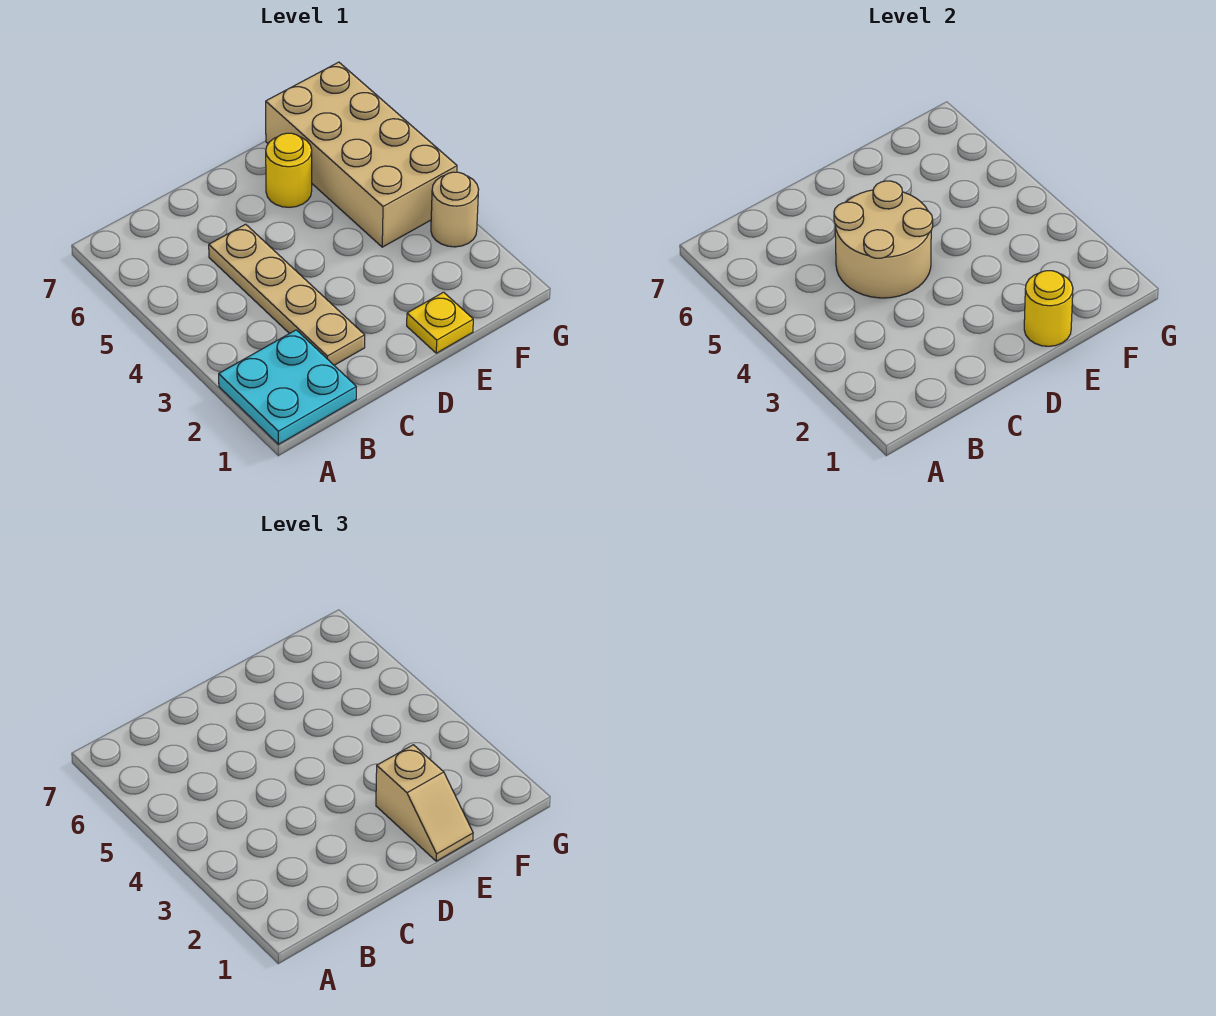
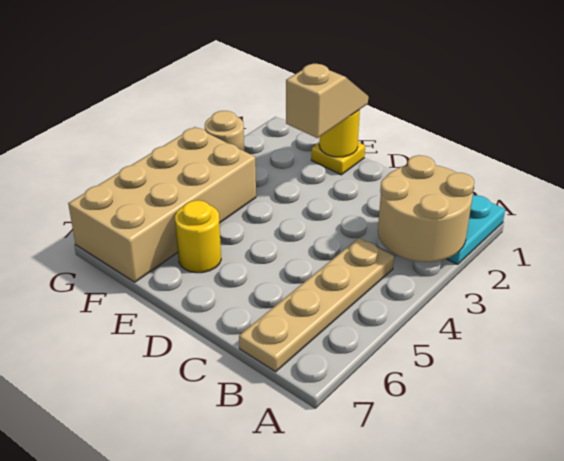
tan 1x4 plate [209,224,365,365] -> tan 1x4 plate moved to [239,238,394,372]
tan 2x2 round brick [834,181,933,298] -> tan 2x2 round brick moved to [378,155,474,262]

